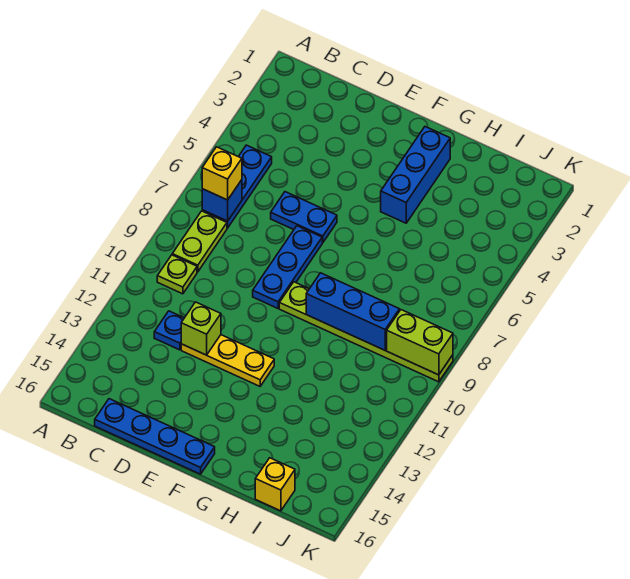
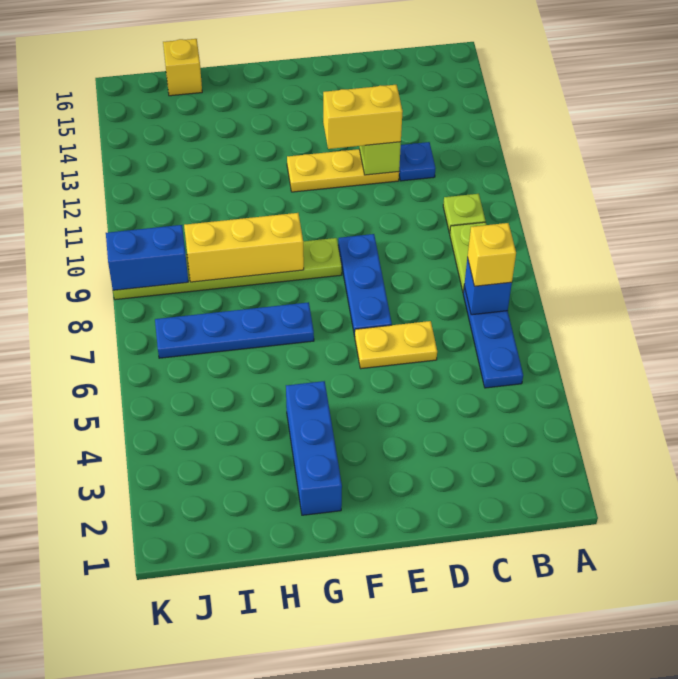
blue 1x4 plate [95,399,215,474] -> blue 1x4 plate moved to [155,302,314,358]
blue 1x2 plate [271,192,337,243] -> yellow 1x2 plate [355,321,437,369]
none -> yellow 1x2 brick [323,85,403,149]
blue 1x3 brick [306,273,399,350] -> yellow 1x3 brick [184,213,304,282]
lime 1x2 brick [387,310,453,375] -> blue 1x2 brick [106,225,188,290]

